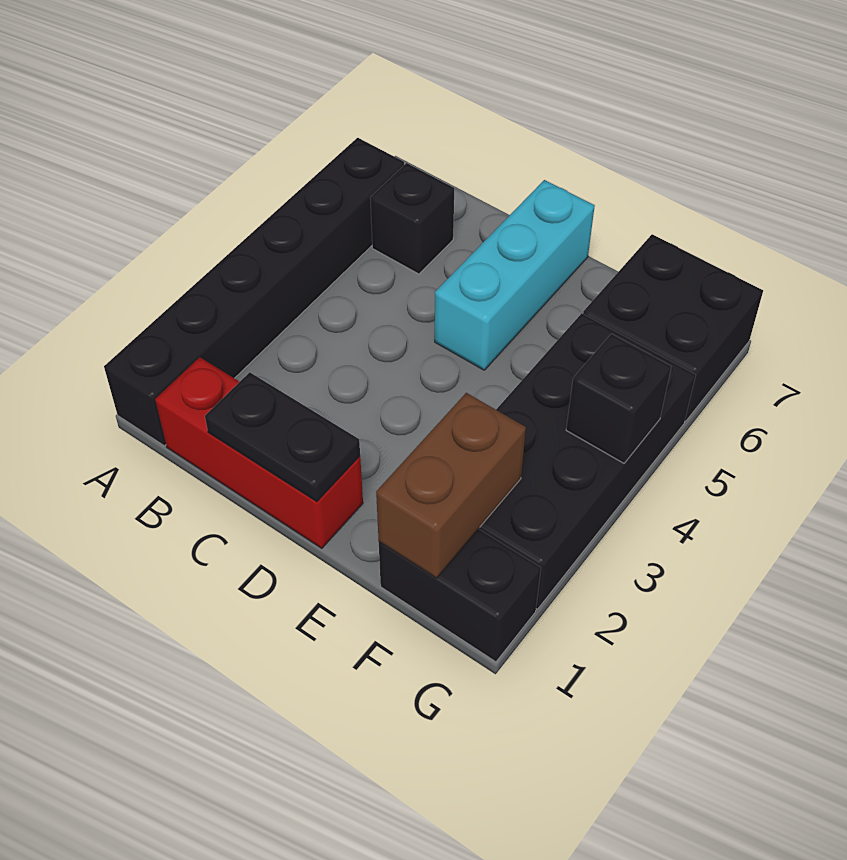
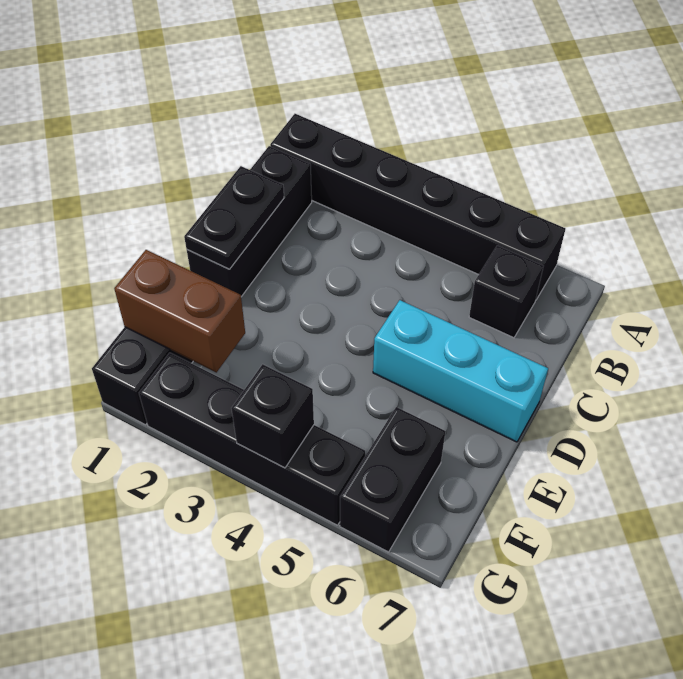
red 1x3 brick [155,357,363,548] -> black 1x3 brick [187,146,312,297]
black 2x4 brick [479,313,696,609] -> black 1x4 brick [139,353,365,525]
black 2x2 brick [583,234,763,421] -> black 1x2 brick [340,407,445,552]

